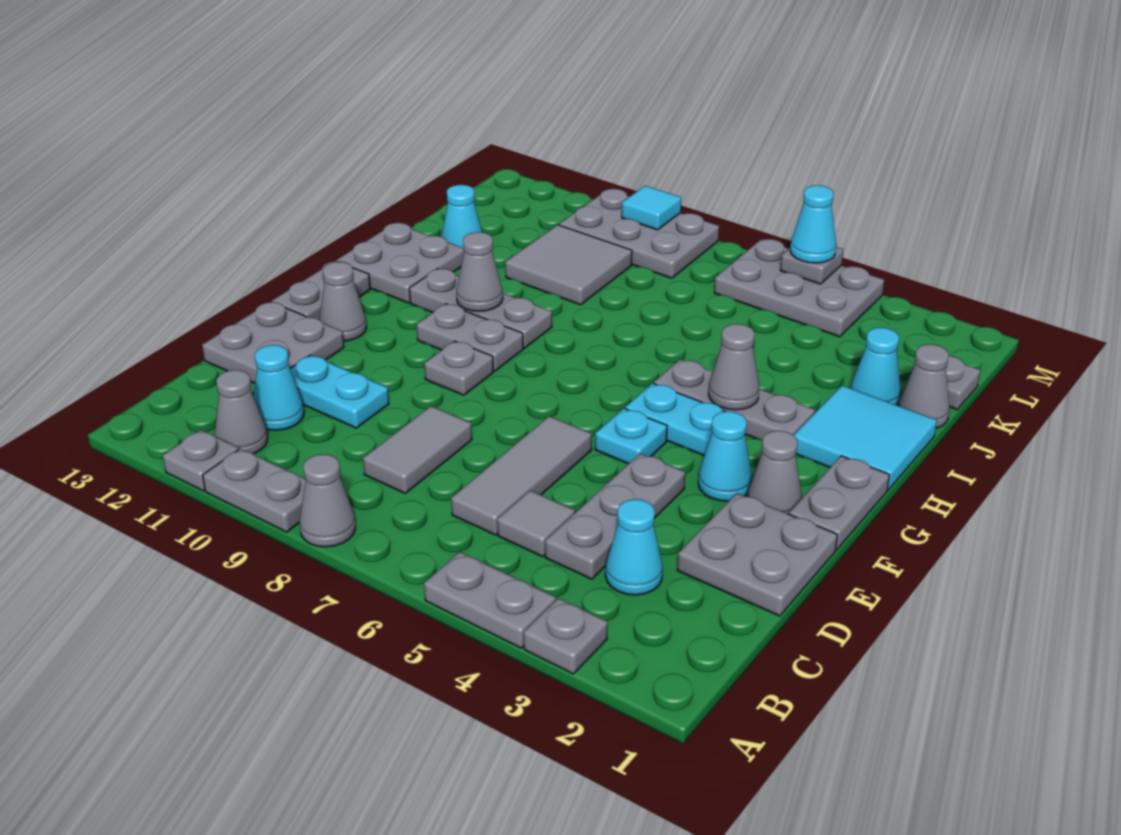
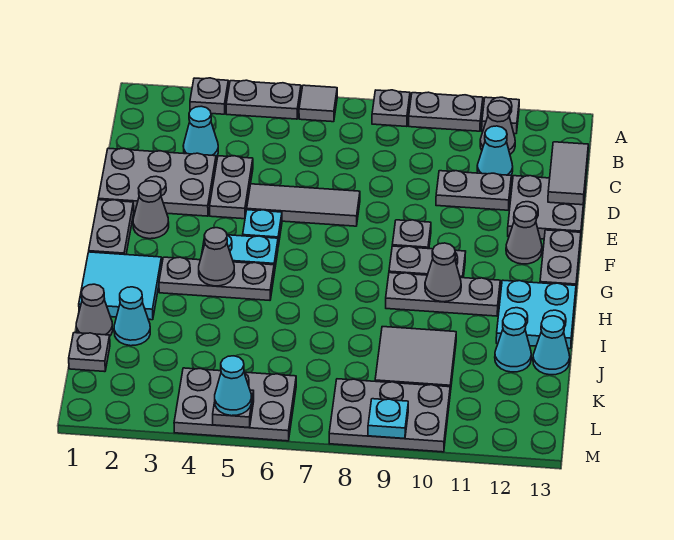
grey 1x1 cone [300,454,356,547] -> grey 1x1 plate [372,90,410,127]
grey 1x3 plate [545,453,685,579] -> grey 1x2 plate [210,156,253,219]
grey 1x1 tile [497,491,575,557] -> grey 1x1 tile moved to [299,85,337,122]
grey 1x3 tile [451,416,592,535] -> grey 1x3 tile turned to [247,184,360,226]
grey 1x2 tile [363,406,472,493] -> grey 1x2 tile moved to [548,142,588,205]
grey 2x2 plate [677,493,837,616] -> grey 2x3 plate [98,148,216,216]
cyan 1x2 plate [290,355,389,428] -> grey 1x2 plate [436,171,511,210]
cyan 1x1 cone [698,411,752,501] -> cyan 1x1 cone moved to [533,316,570,375]
grey 2x2 plate [336,223,464,303] -> cyan 2x2 plate [496,280,576,349]
cyan 1x1 tile [622,186,681,230] -> cyan 1x1 plate [368,399,408,439]

